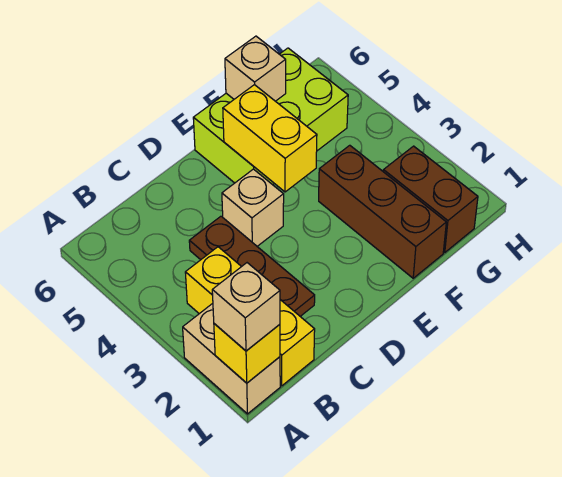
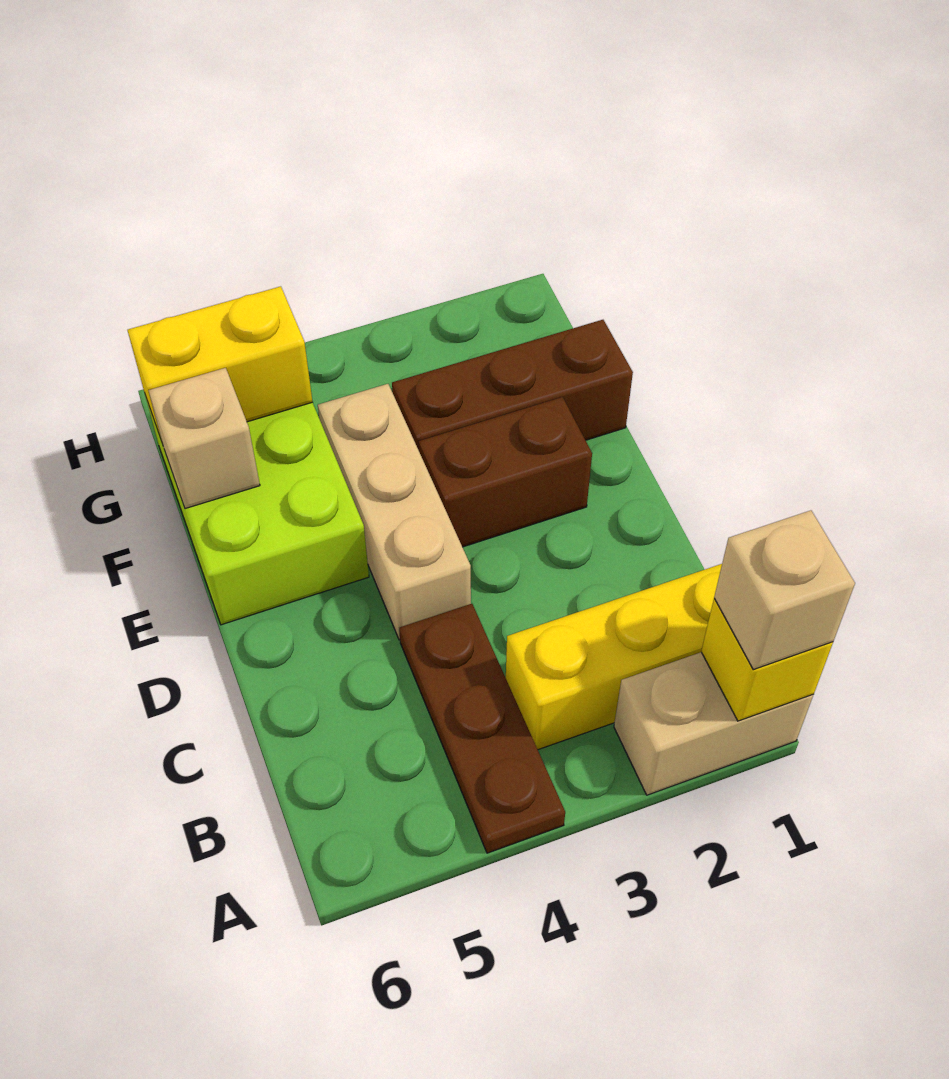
brown 1x3 plate [189,216,315,316] -> brown 1x3 plate turned to [399,604,565,853]
tan 1x1 brick [222,169,284,246] -> tan 1x3 brick [318,384,471,640]
yellow 1x2 brick [223,85,317,192] -> yellow 1x2 brick moved to [127,286,313,442]
brown 1x2 brick [383,146,478,252] -> brown 1x2 brick moved to [419,397,592,547]

